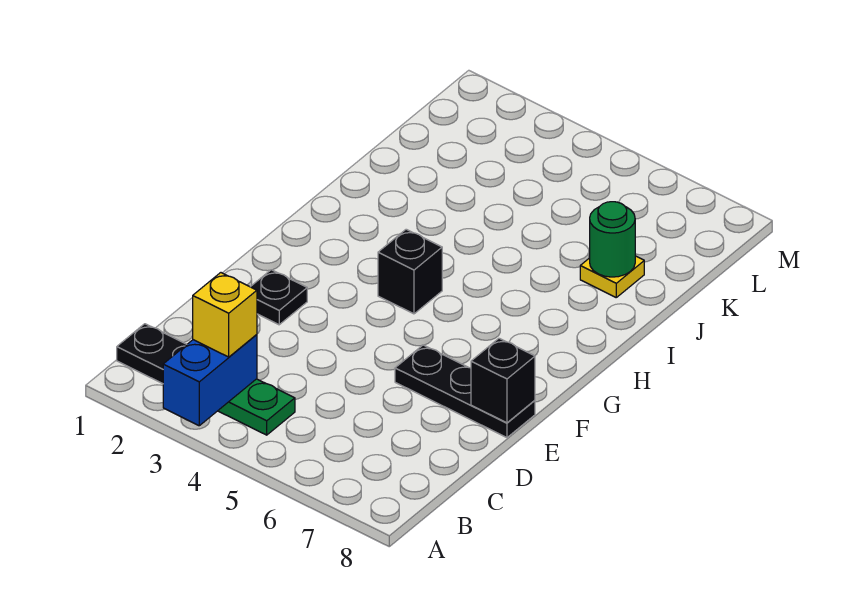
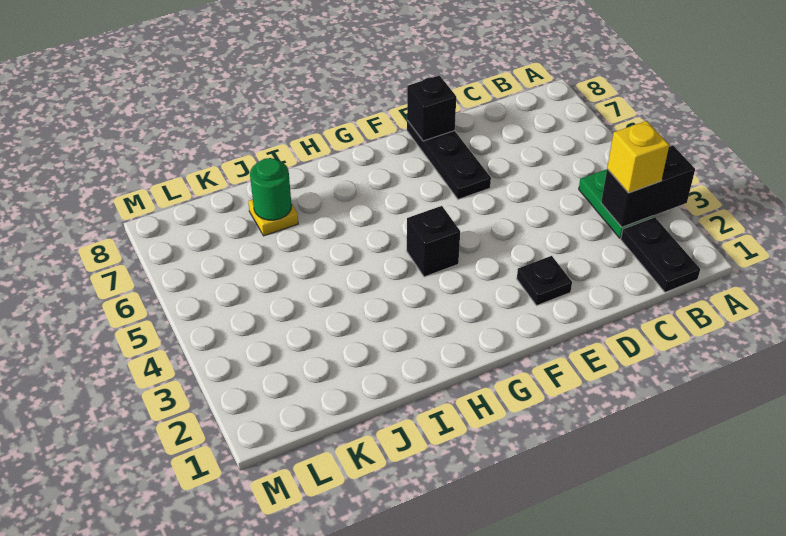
blue 1x2 brick [163,335,257,426] -> black 1x2 brick [601,146,695,227]

